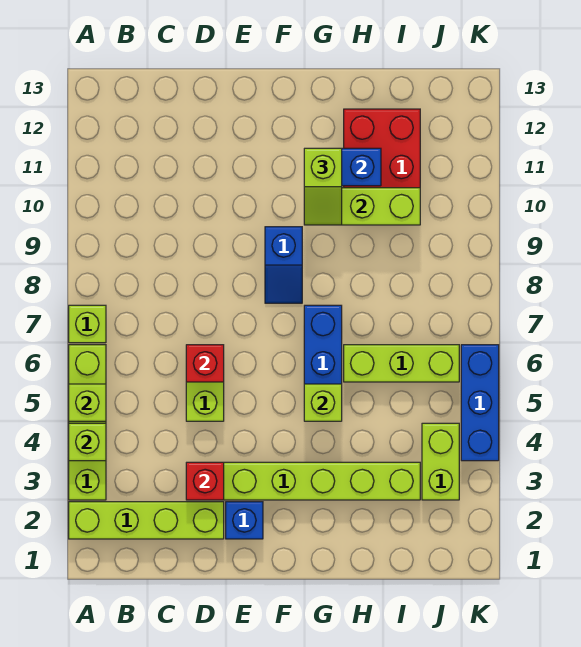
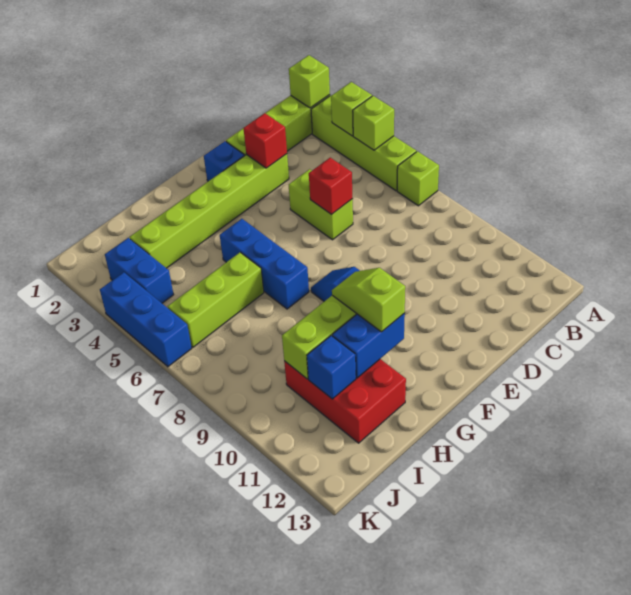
lime 1x1 brick [304,384,342,421] -> lime 1x1 brick moved to [289,55,330,108]
none -> blue 1x1 brick [307,336,356,399]
lime 1x2 brick [422,423,459,500] -> blue 1x2 brick [105,238,174,303]

